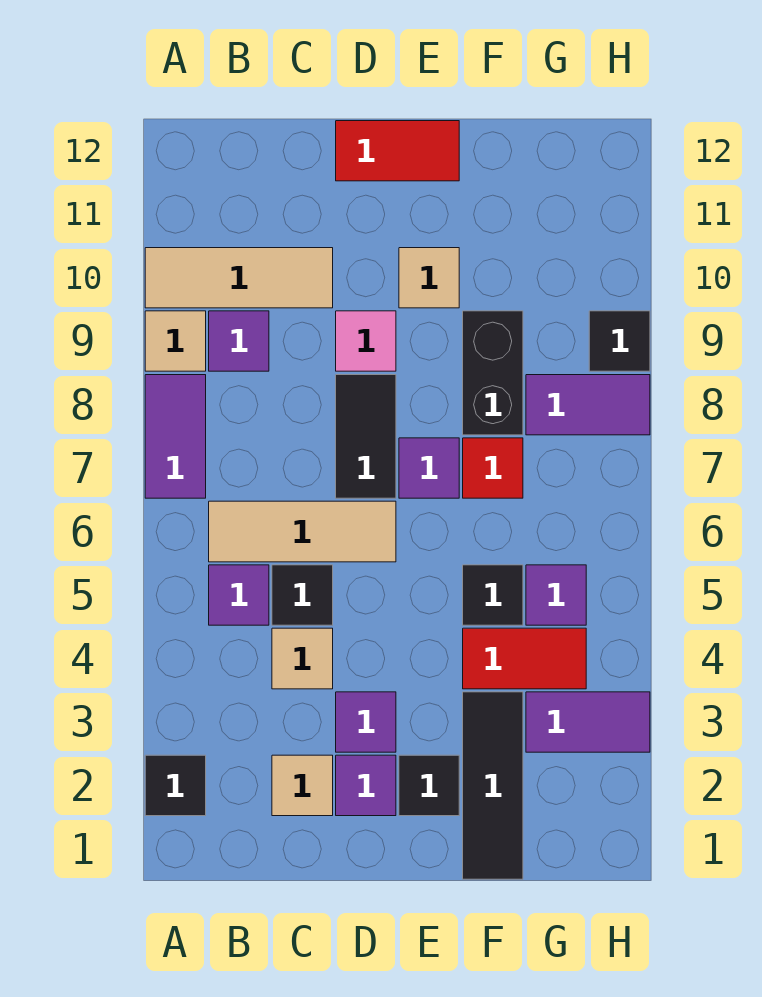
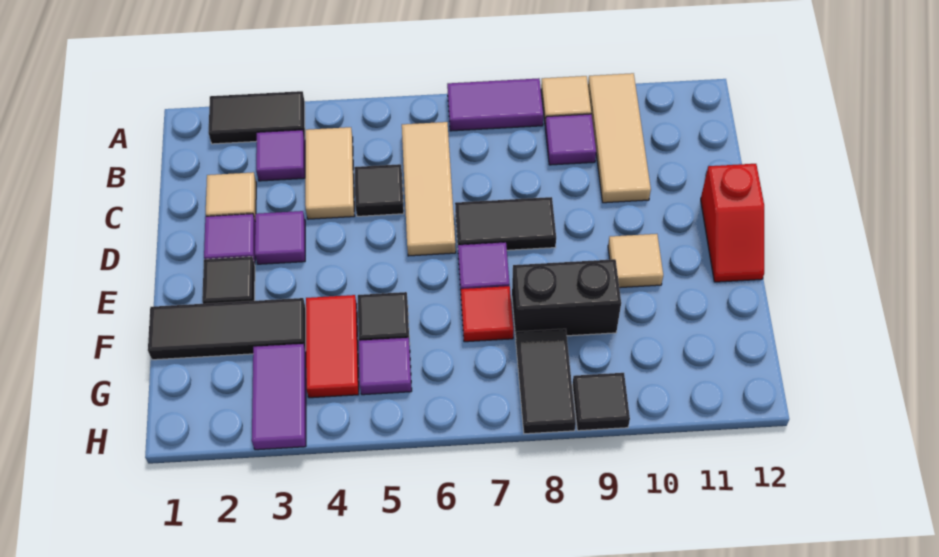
black 1x1 tile [145,755,206,816] -> black 1x2 tile [209,91,305,144]
purple 1x1 tile [209,565,269,625] -> purple 1x1 tile moved to [256,130,305,181]
tan 1x1 tile [272,628,333,689] -> tan 1x2 tile [305,127,354,219]
pink 1x1 tile [336,311,396,371] -> none
red 1x2 tile [336,121,459,181] -> red 1x2 slope [701,164,764,282]
purple 1x2 tile [526,375,650,435] -> black 1x2 tile [516,329,576,434]

